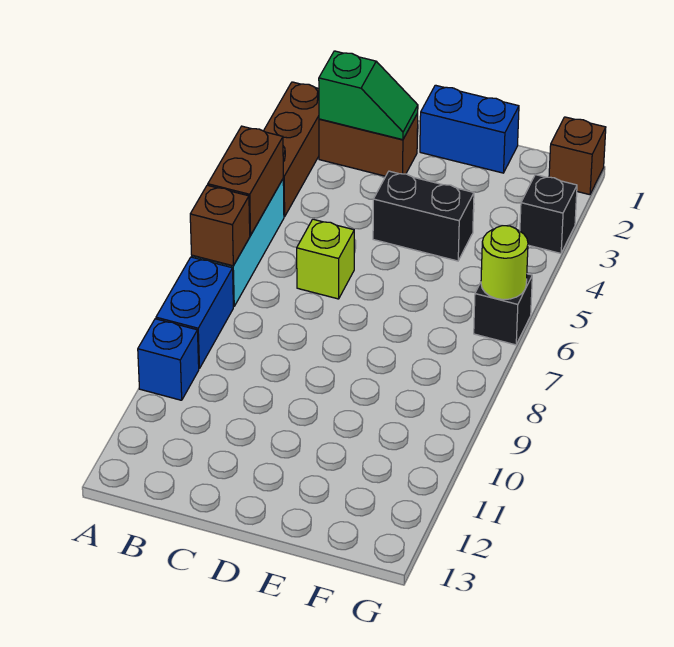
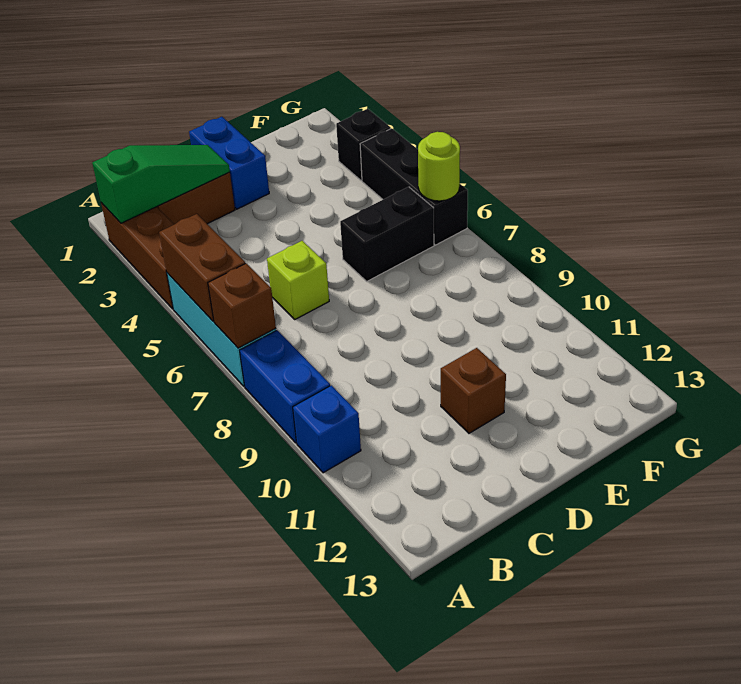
green 1x2 slope [319,51,418,140] -> green 1x3 slope [92,145,230,223]
blue 1x2 brick [420,85,519,173] -> blue 1x2 brick turned to [189,117,269,209]
black 1x2 brick [373,171,474,261] -> black 1x2 brick moved to [340,187,434,281]
brown 1x1 brick [549,117,606,195] -> brown 1x1 brick moved to [441,348,506,433]
black 1x1 brick [474,274,532,345] -> black 1x3 brick [360,128,468,245]

